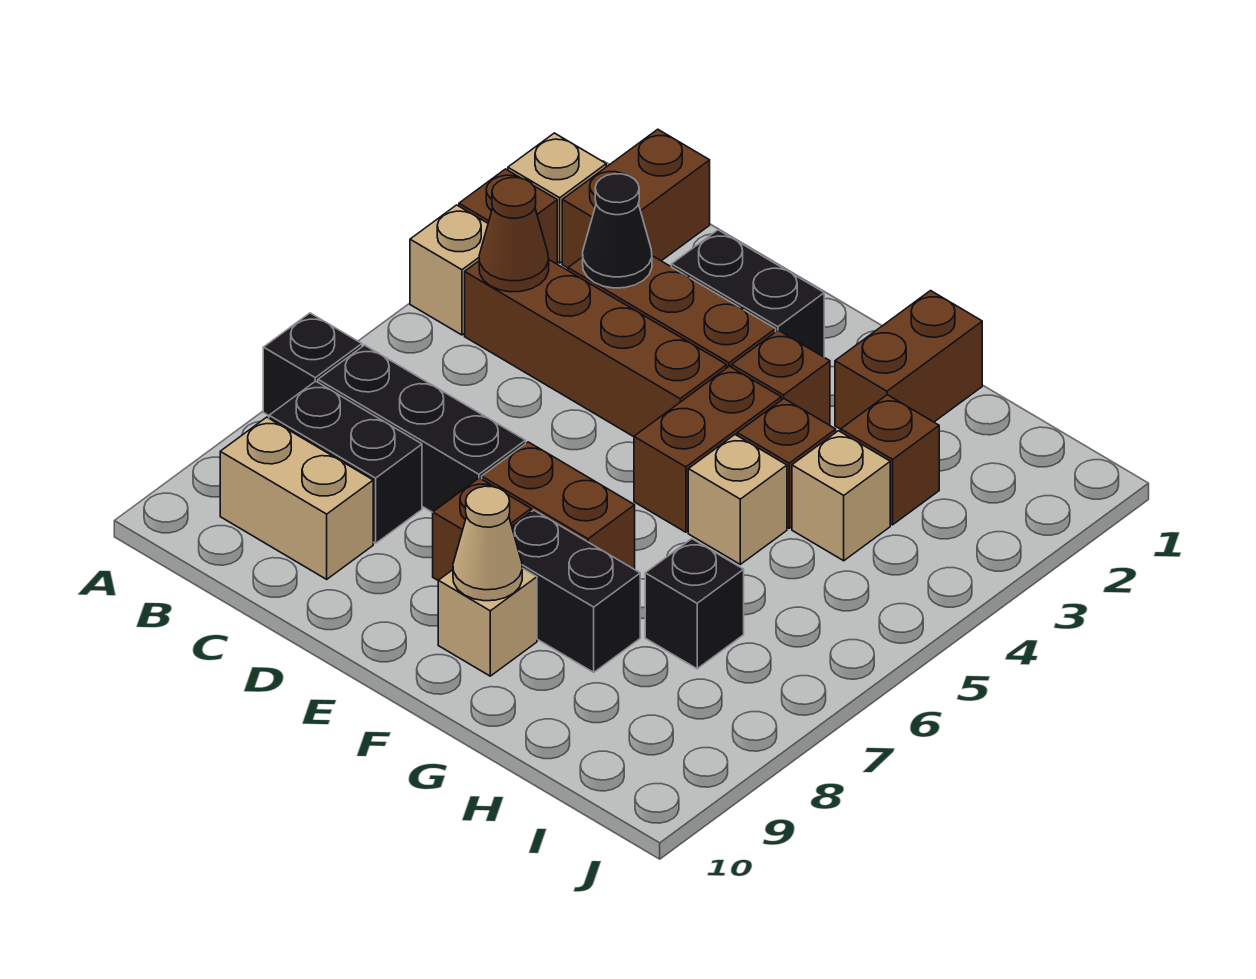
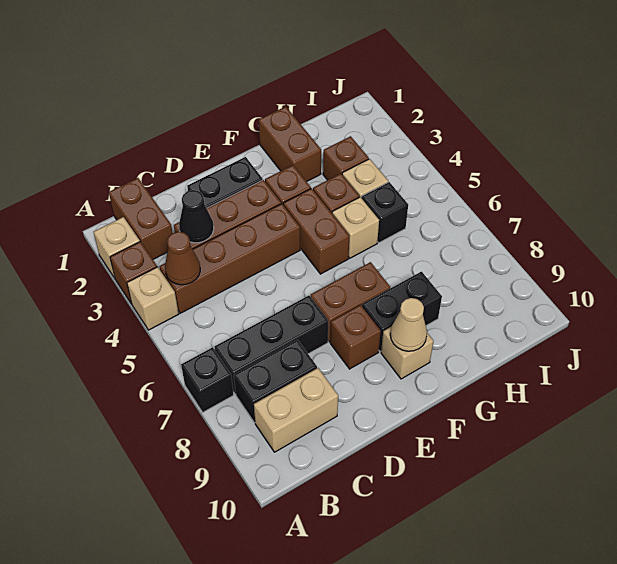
black 1x1 brick [645,539,744,669] -> black 1x1 brick moved to [362,182,408,243]

